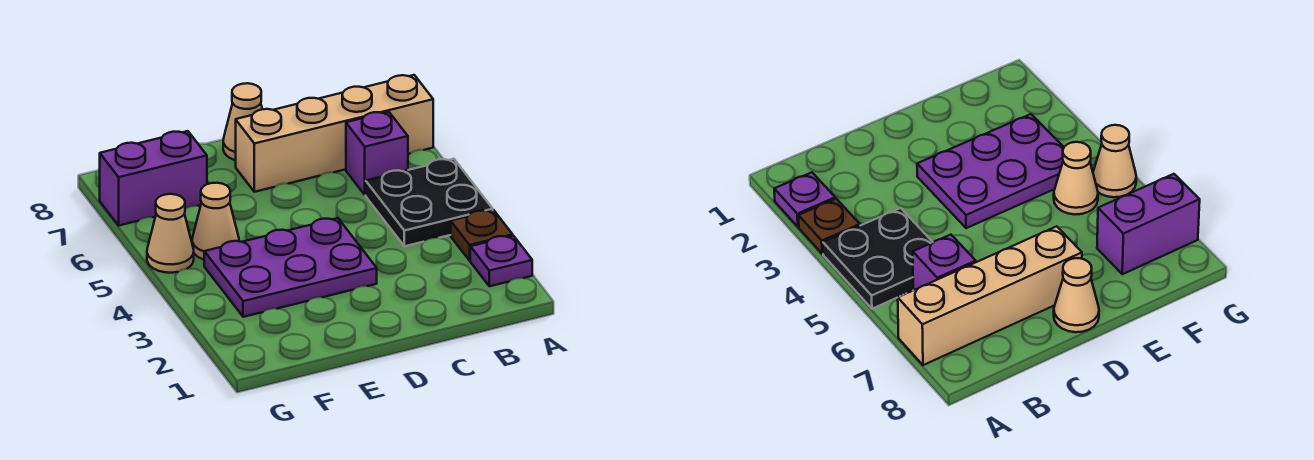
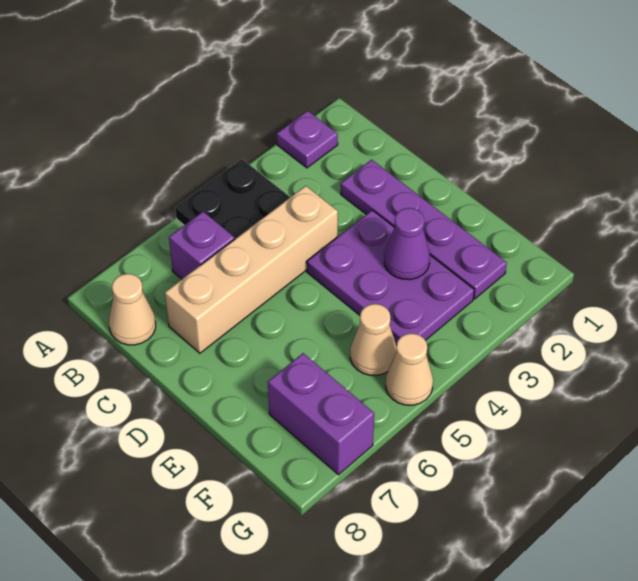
brown 1x1 plate [451,210,513,261] -> none
tan 1x4 brick [236,75,433,192] -> tan 1x4 brick turned to [165,186,338,353]
none -> purple 1x4 plate [341,160,507,299]
tan 1x1 cone [223,83,262,160] -> tan 1x1 cone moved to [109,274,156,345]
none -> purple 1x1 cone [384,208,430,280]

